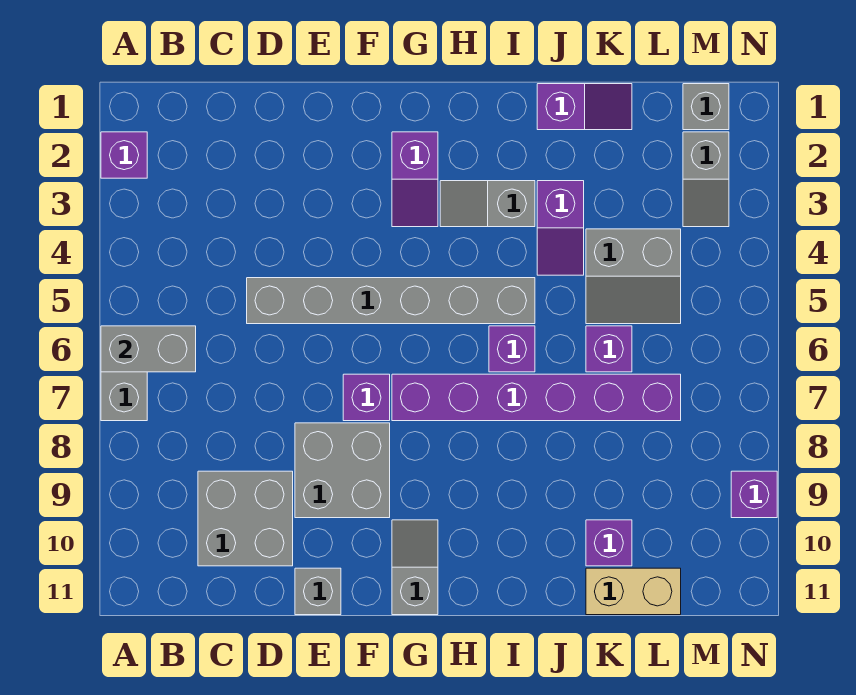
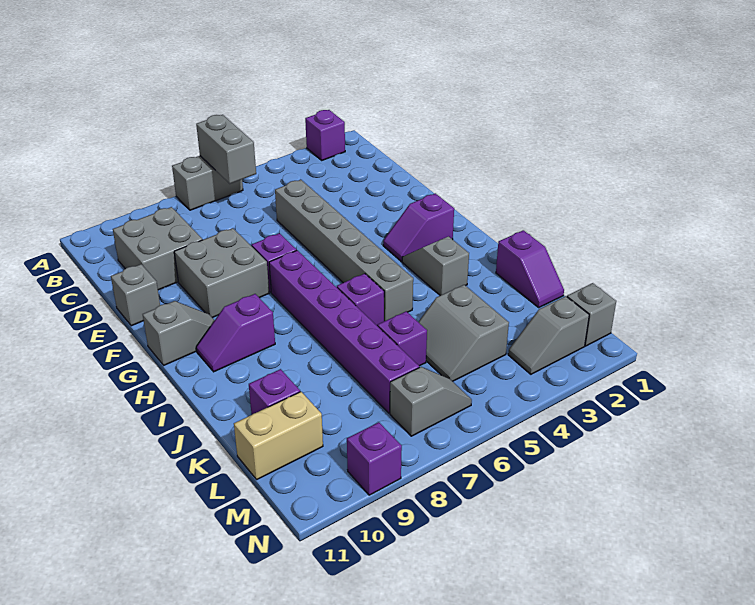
purple 1x2 slope [537,181,584,275] -> purple 1x2 slope moved to [196,294,275,372]
tan 1x2 brick [586,568,681,615] -> tan 1x2 brick turned to [234,392,323,479]
none -> grey 1x2 slope [390,367,472,436]

